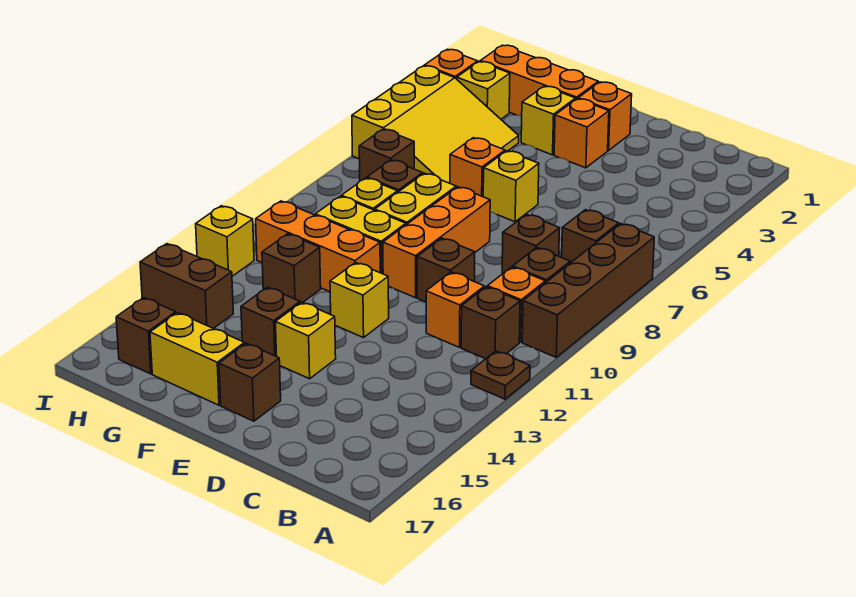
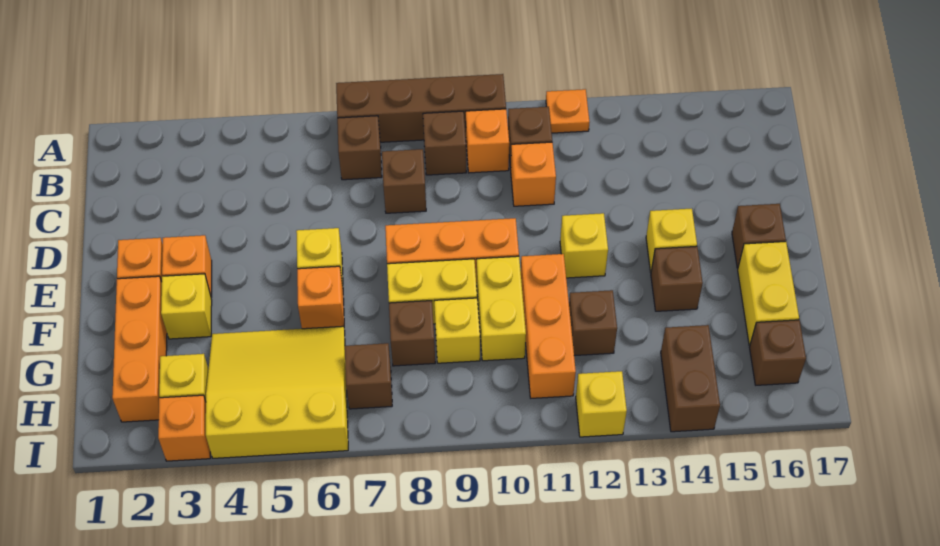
brown 1x1 plate [471,351,530,399] -> orange 1x1 plate [546,89,590,133]
brown 1x1 brick [417,238,475,302] -> none

